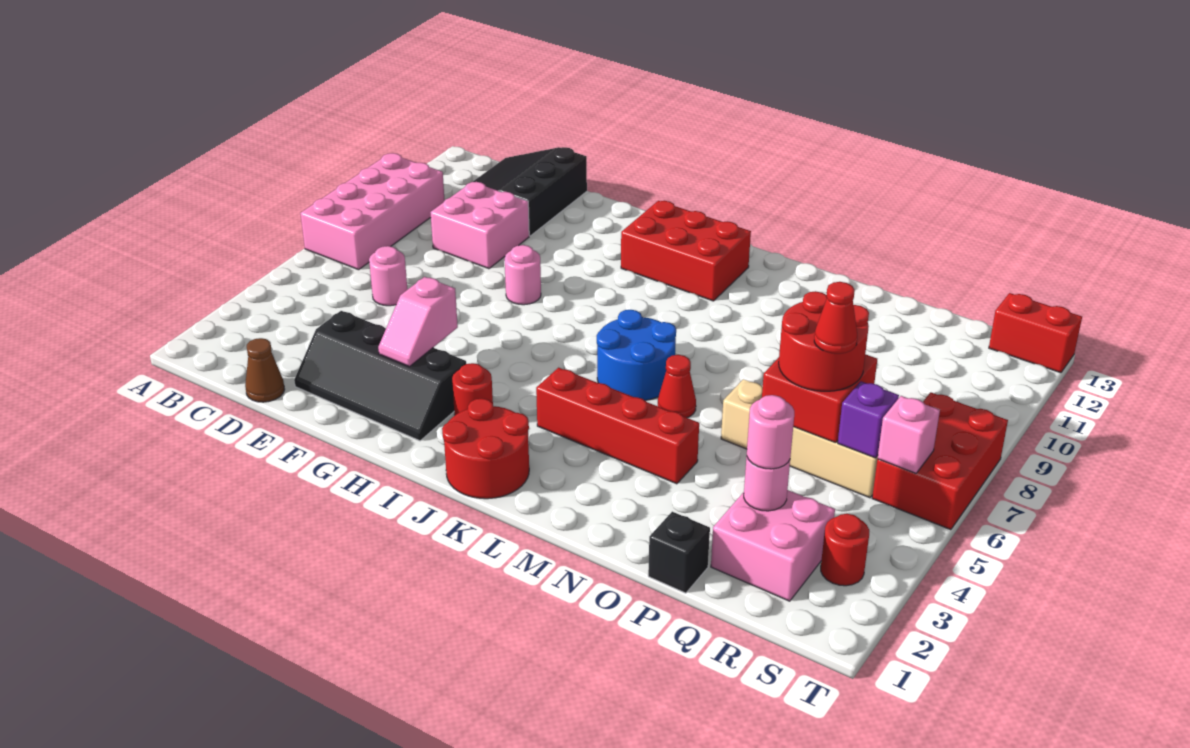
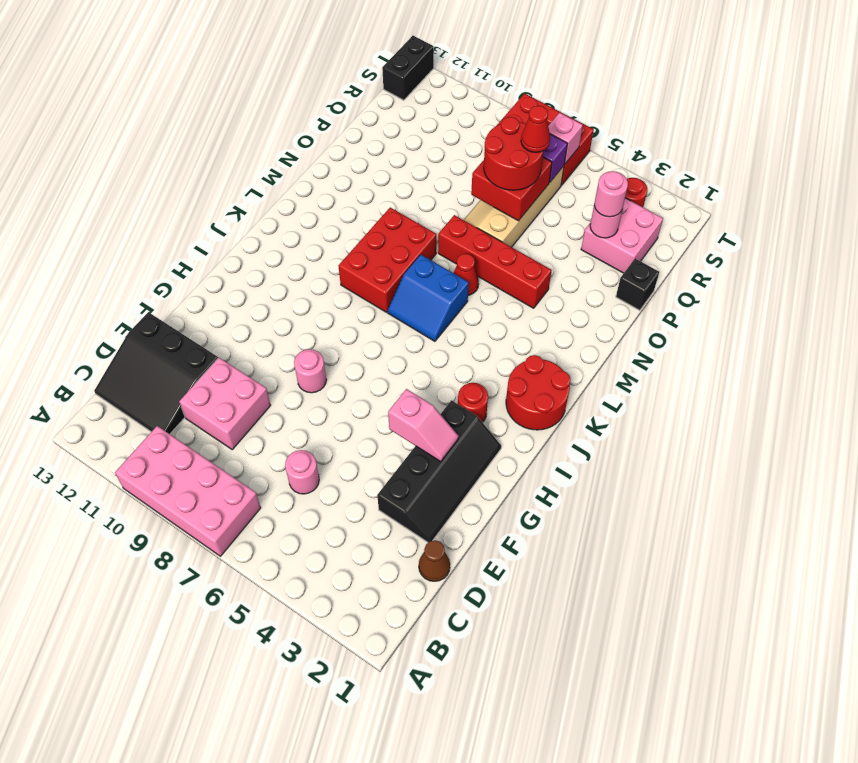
red 2x3 brick [621,201,751,301] -> red 2x3 brick moved to [339,208,436,312]
red 1x4 brick [536,368,699,484] -> red 1x4 brick turned to [438,215,552,308]
blue 2x2 round brick [597,310,676,400] -> blue 2x2 slope [388,255,469,341]
red 1x2 brick [989,293,1082,373] -> black 1x2 brick [382,36,434,100]

